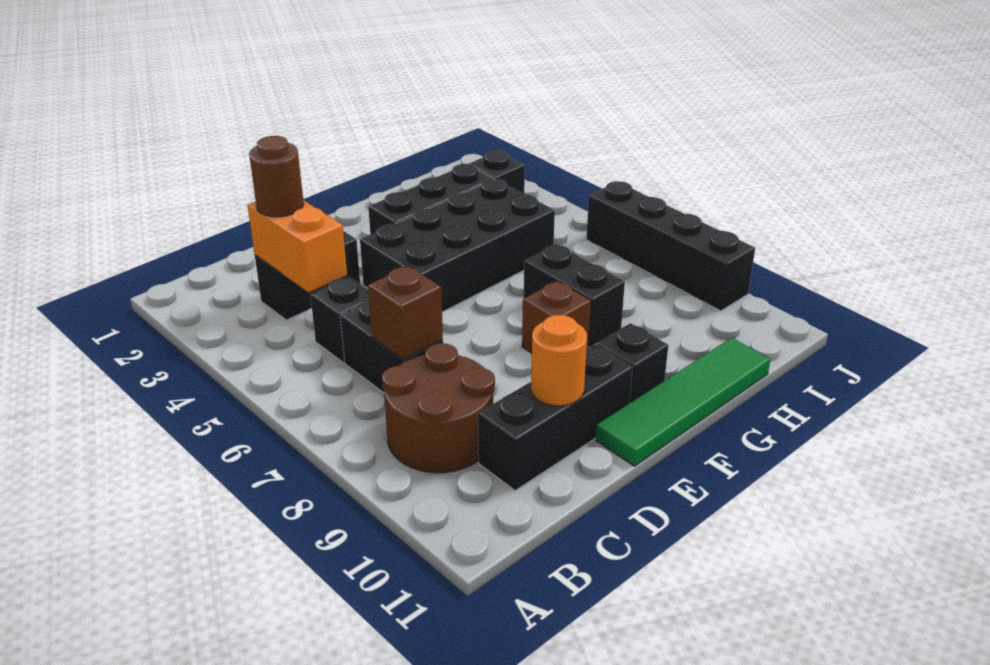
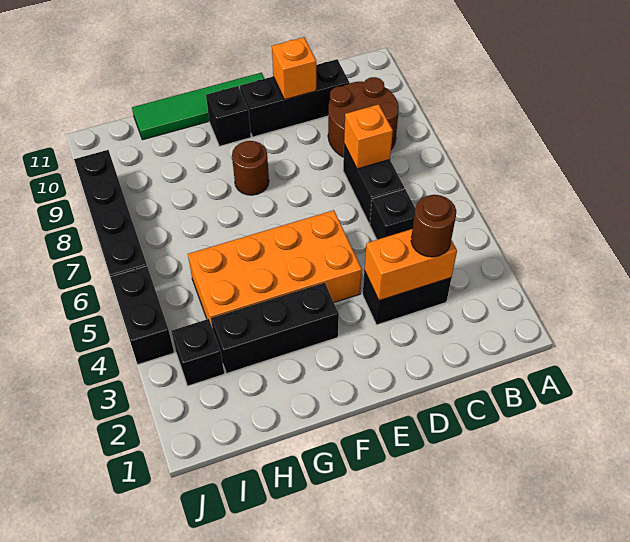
orange 1x2 brick [247,200,347,292] -> orange 1x2 brick turned to [364,229,457,300]
brown 1x1 brick [368,266,443,359] -> orange 1x1 brick [344,104,393,169]
orange 1x1 round brick [531,315,587,406] -> orange 1x1 brick [272,37,316,100]
black 2x4 brick [360,179,555,312] -> orange 2x4 brick [188,210,362,325]
brown 1x1 brick [522,281,591,353] -> brown 1x1 round brick [232,141,269,195]
black 1x2 brick [524,244,625,347] -> black 1x2 brick moved to [110,266,174,364]

